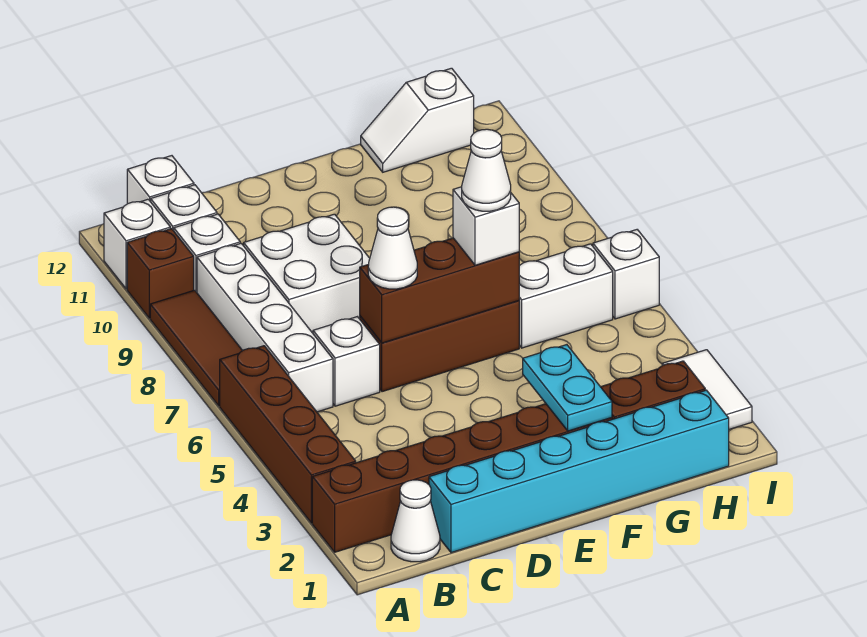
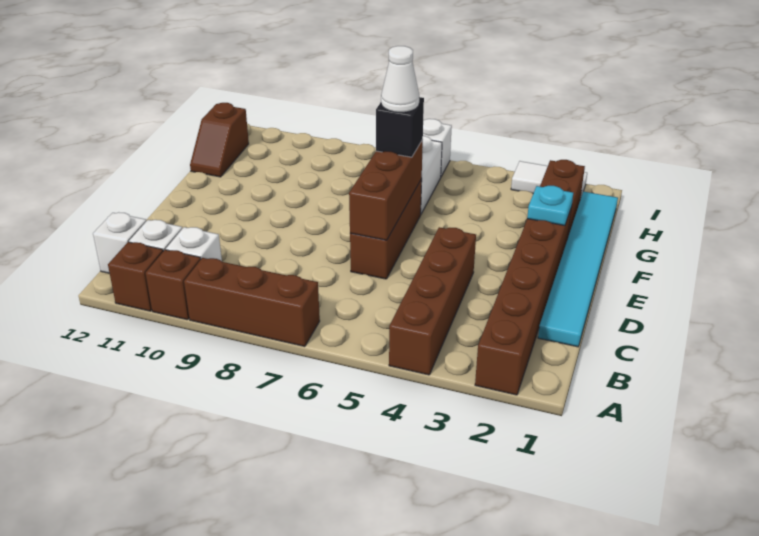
brown 1x4 brick [220,346,356,523] -> brown 1x4 brick turned to [389,227,476,375]
brown 1x3 tile [150,290,242,406] -> brown 1x3 brick [184,258,320,347]
white 1x1 brick [104,199,170,289] -> brown 1x1 brick [108,242,163,311]
white 1x1 cone [391,480,440,562] -> none
white 1x4 brick [197,243,333,412] -> none
cyan 1x6 brick [429,390,729,553] -> cyan 1x6 tile [538,191,618,347]
white 1x1 brick [313,317,380,406] -> none
white 2x2 brick [244,214,370,333] -> none
white 1x1 cone [368,207,417,289] -> none
cyan 1x2 plate [523,345,612,431] -> cyan 1x1 plate [527,186,573,226]
white 1x1 brick [453,187,519,265] -> black 1x1 brick [376,97,424,157]
white 1x2 slope [361,68,474,172] -> brown 1x2 slope [190,103,249,177]

